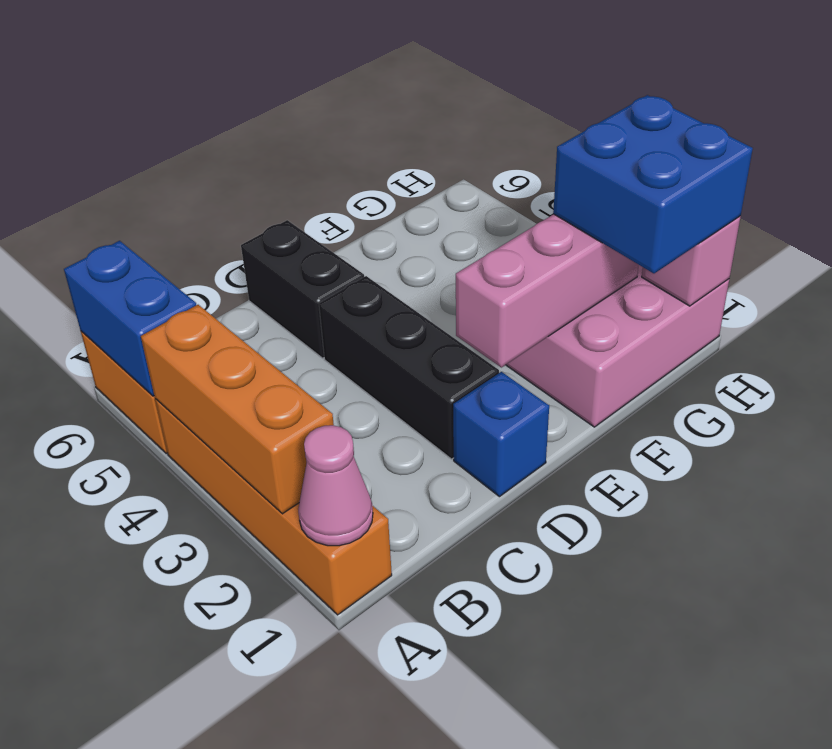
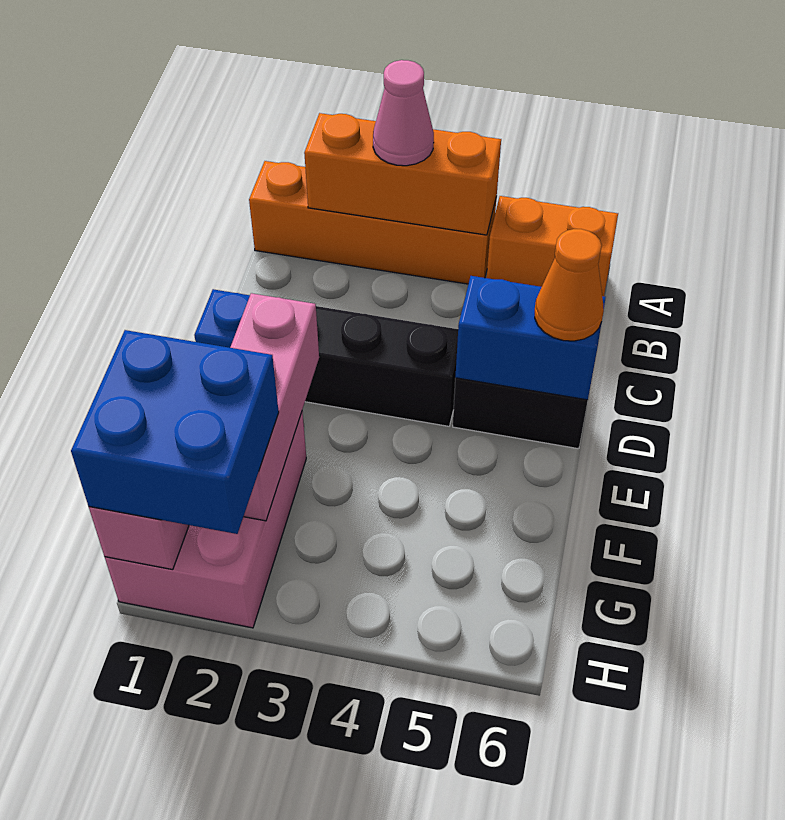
pink 1x1 cone [298,425,373,546] -> pink 1x1 cone moved to [373,60,434,166]
blue 1x2 brick [64,241,196,396] -> blue 1x2 brick moved to [455,276,606,400]
none -> orange 1x1 cone [535,229,604,341]

